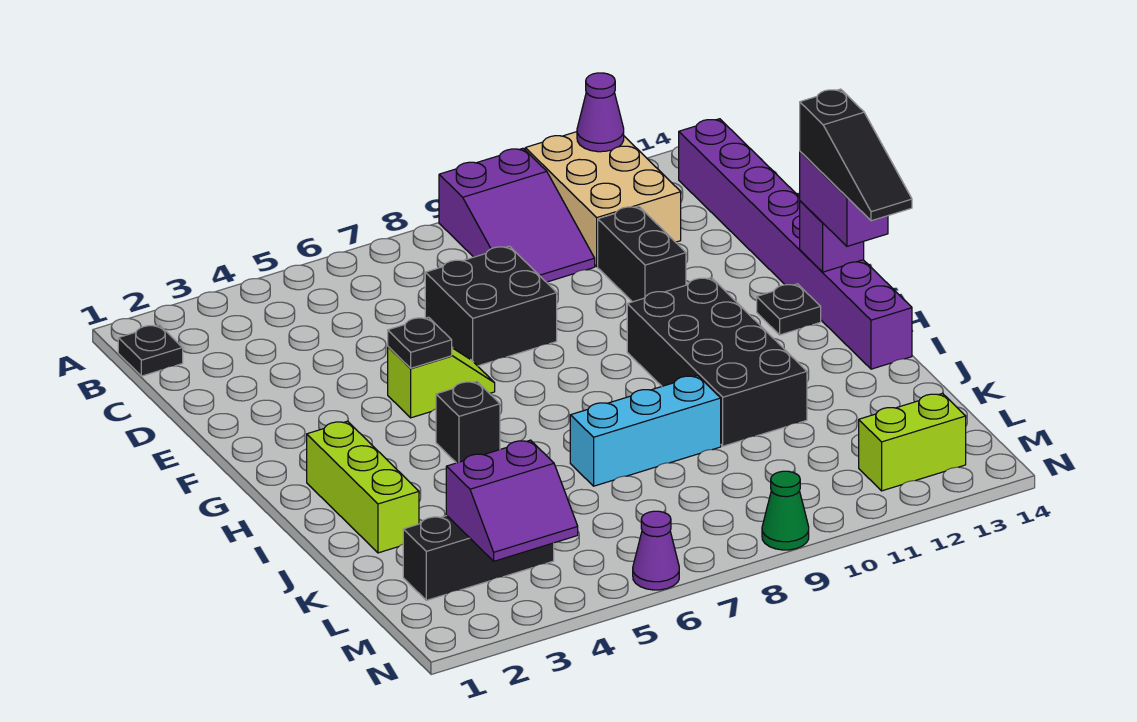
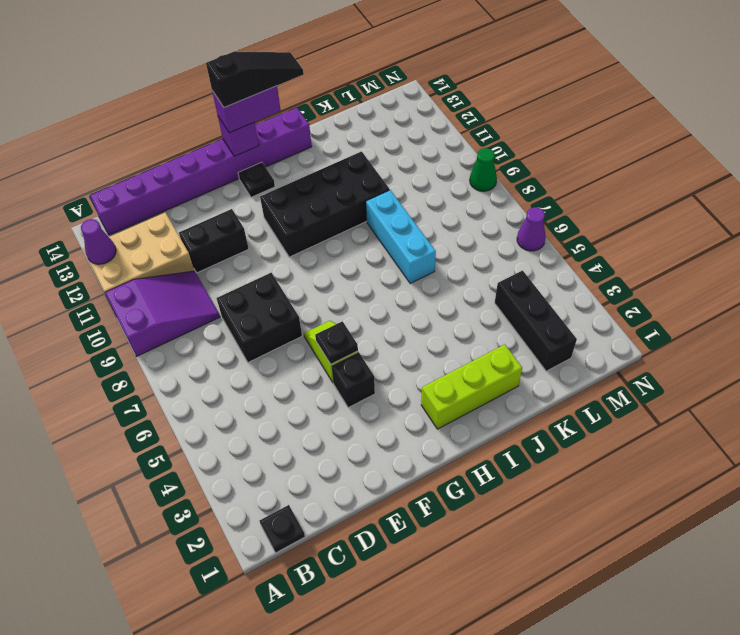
black 1x1 brick [436,381,500,463] -> black 1x1 brick moved to [331,352,375,408]
purple 2x2 slope [446,440,578,561] -> none
lime 1x2 brick [859,393,966,491] -> none

